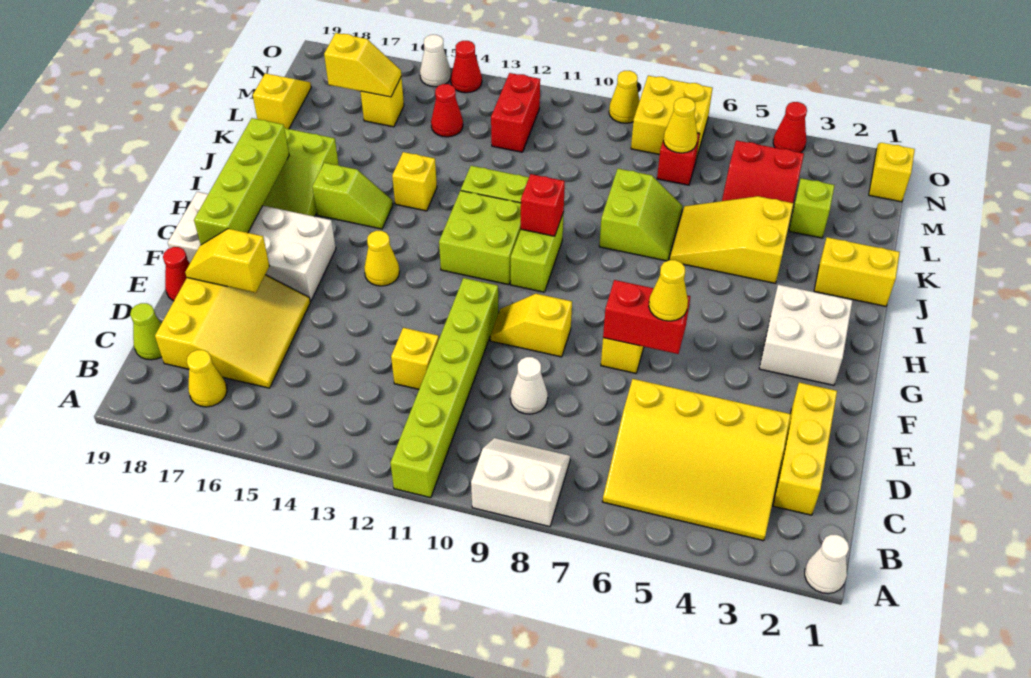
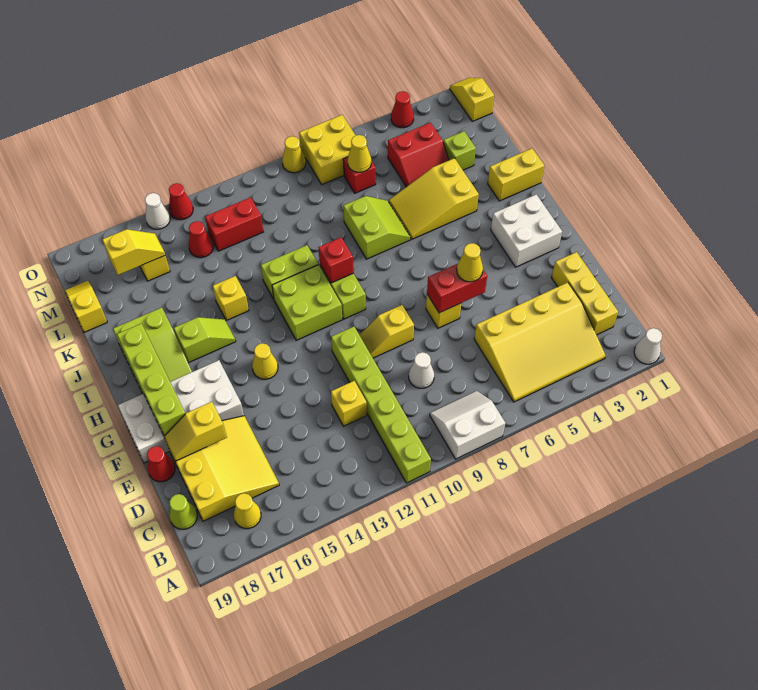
red 1x2 brick [491,73,540,152] -> red 1x2 brick turned to [205,197,263,251]

